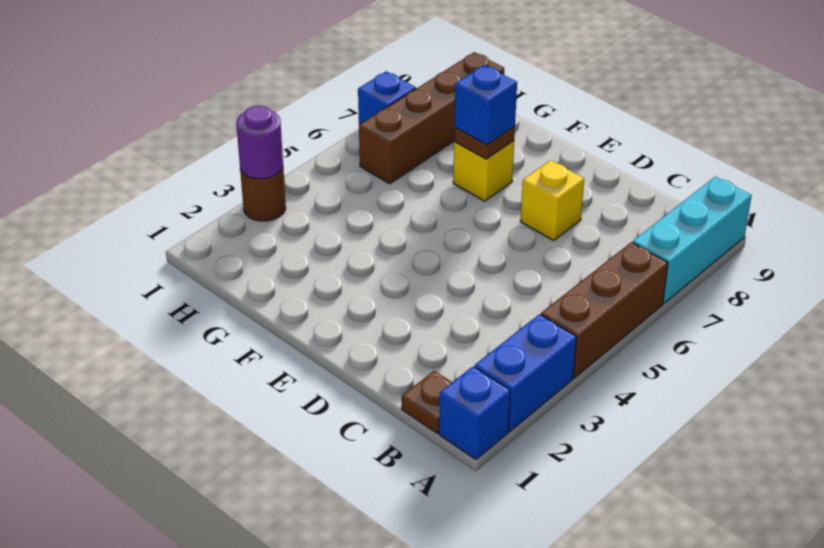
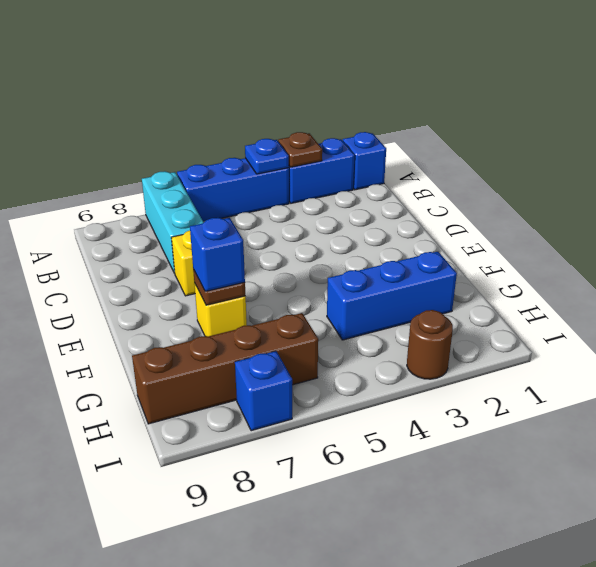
brown 1x3 brick [541,242,668,378] -> blue 1x3 brick [177,158,289,222]
none -> blue 1x1 plate [245,139,289,174]
cyan 1x3 brick [633,176,752,304] -> cyan 1x3 brick turned to [142,171,204,273]
brown 1x1 plate [402,371,452,433] -> brown 1x1 plate moved to [278,132,322,167]
none -> blue 1x3 brick [327,252,457,340]
purple 1x1 round brick [236,106,283,179] -> none

